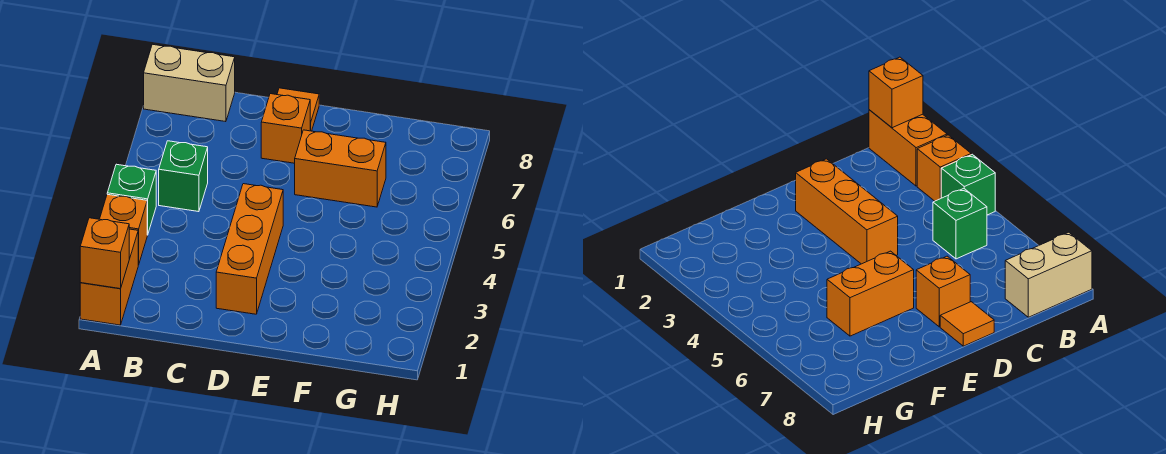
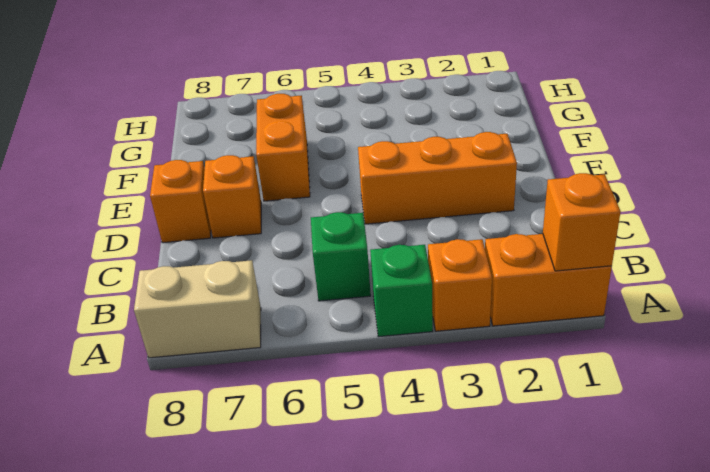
tan 1x2 brick [144,44,235,122] -> tan 1x2 brick turned to [134,260,261,358]
orange 1x1 tile [277,88,319,131] -> orange 1x1 brick [150,160,211,243]

